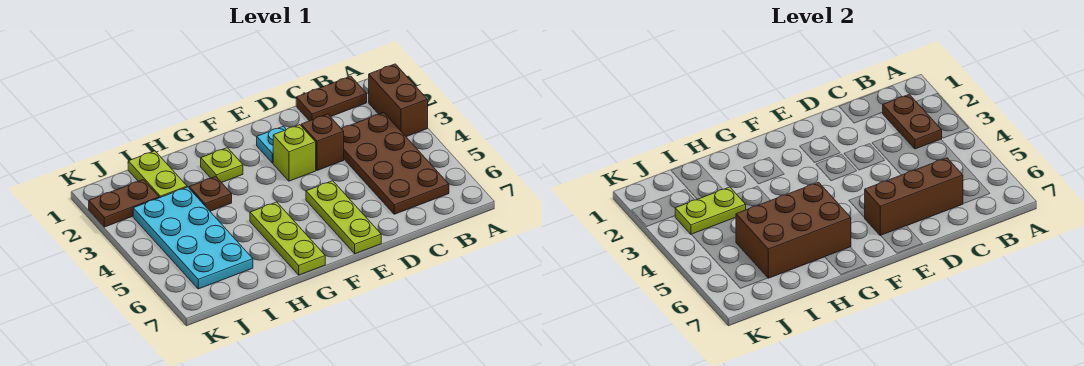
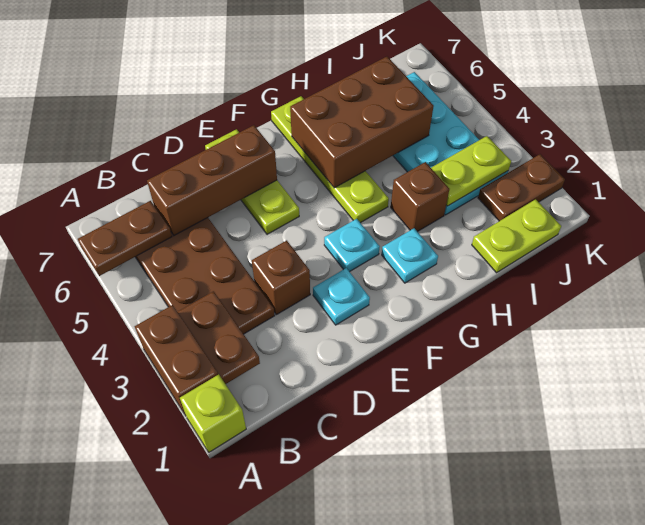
brown 1x2 plate [296,76,367,121] -> brown 1x2 plate moved to [78,201,172,276]
lime 1x1 brick [273,125,316,181] -> lime 1x1 brick moved to [180,374,246,452]
none -> cyan 1x1 plate [324,219,380,272]
lime 1x1 plate [201,148,243,183] -> cyan 1x1 plate [382,228,438,283]
lime 1x3 plate [250,202,325,275] -> lime 1x4 plate [271,96,389,223]
brown 1x1 plate [189,176,232,211] -> brown 1x1 brick [391,162,449,232]
lime 1x2 plate [128,151,187,198] -> lime 1x2 plate turned to [472,199,561,273]

